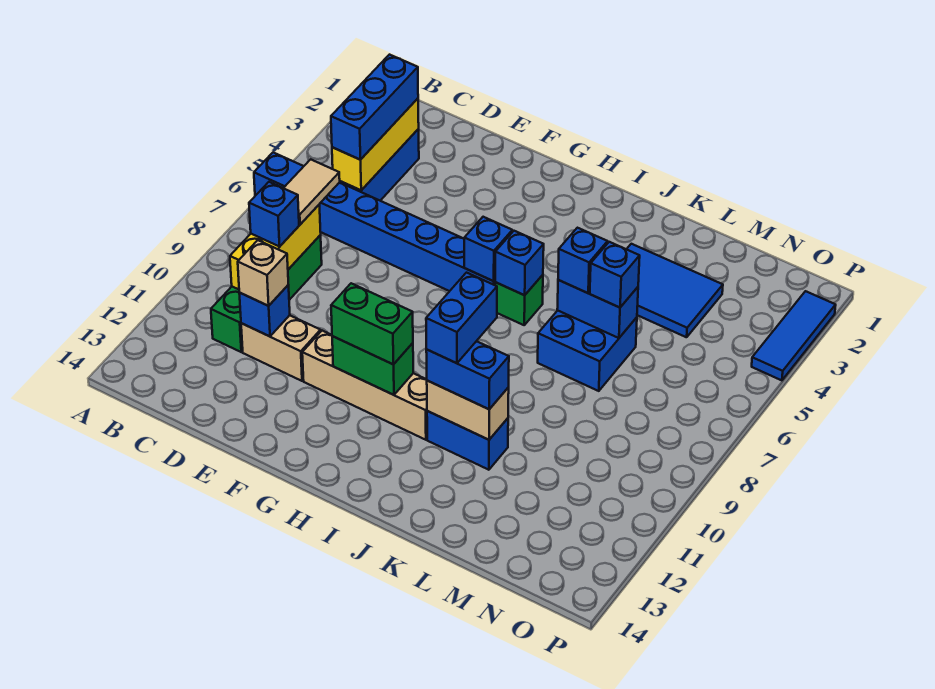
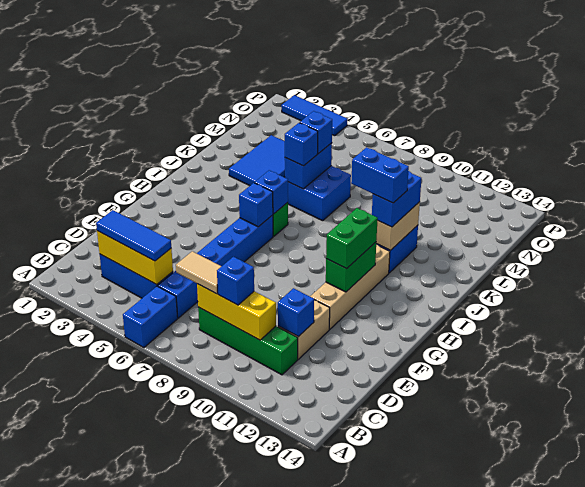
blue 1x3 brick [331,55,418,160] -> blue 1x3 tile [96,210,171,261]
tan 1x1 brick [238,240,288,306] -> none

